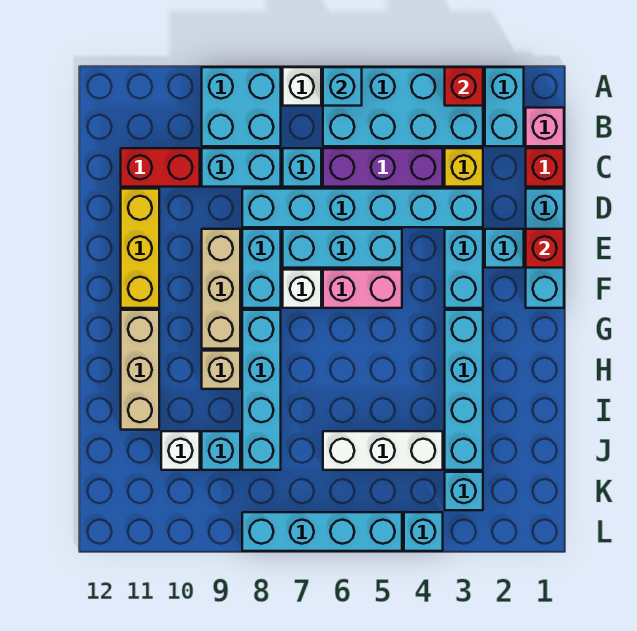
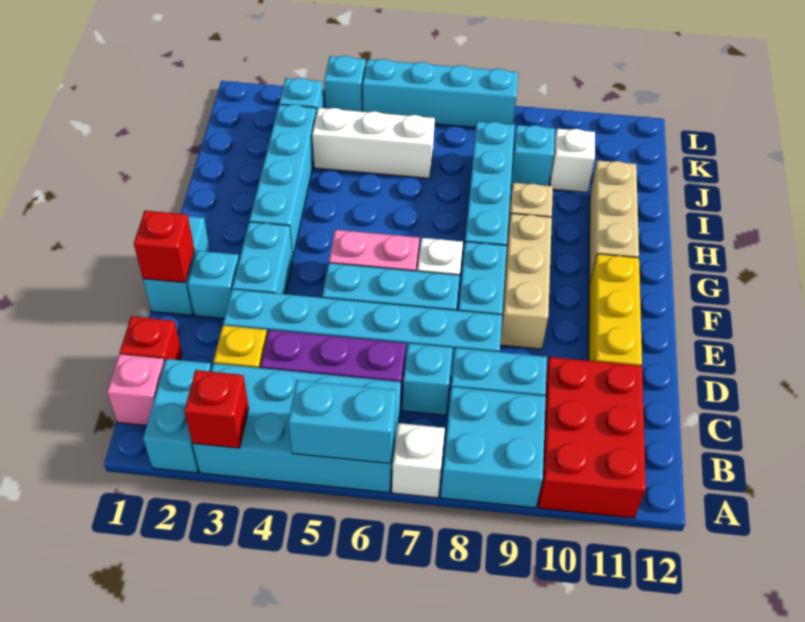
cyan 1x1 brick [323,67,362,106] -> cyan 1x2 brick [288,380,396,464]
red 1x2 brick [121,148,200,187] -> red 2x3 brick [538,357,646,518]
cyan 1x3 brick [526,189,564,308] -> cyan 1x2 brick [143,216,210,316]

